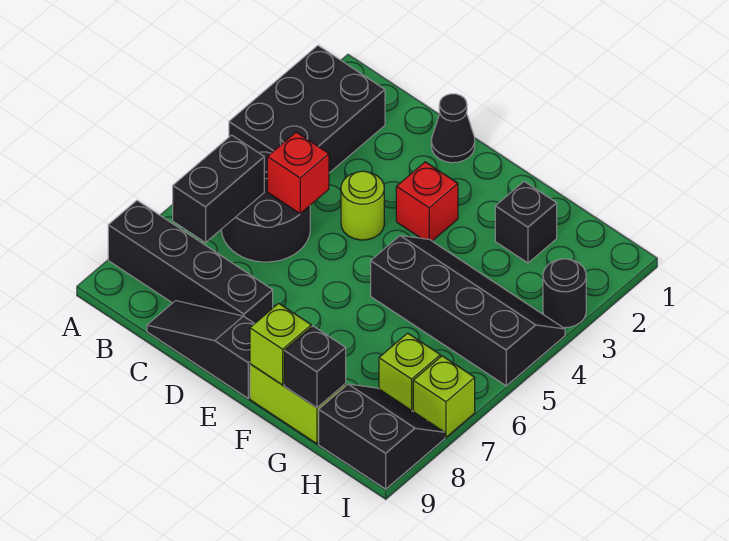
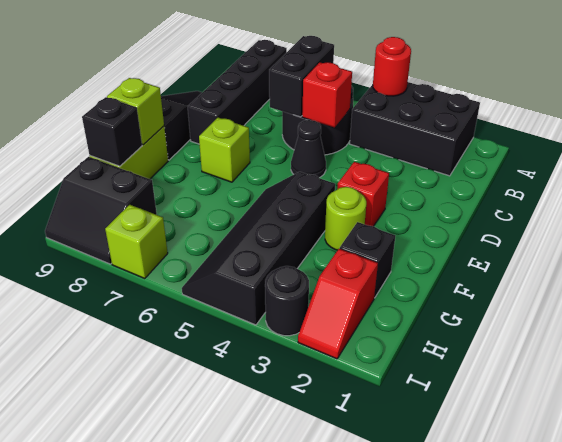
none -> red 1x1 round brick [373,37,411,96]
black 1x2 brick [173,135,264,243] -> black 1x2 brick turned to [269,36,334,117]
black 1x1 cone [431,94,475,163] -> black 1x1 cone moved to [291,120,326,178]
lime 1x1 round brick [341,171,384,240] -> lime 1x1 round brick moved to [325,187,366,250]
black 2x4 slope [371,236,565,386] -> black 2x4 slope turned to [182,172,335,325]
none -> red 1x2 slope [298,249,378,359]
lime 1x1 brick [379,333,440,411] -> lime 1x1 brick moved to [199,118,250,182]
black 2x2 slope [319,384,445,489] -> black 2x2 slope turned to [45,157,157,264]

